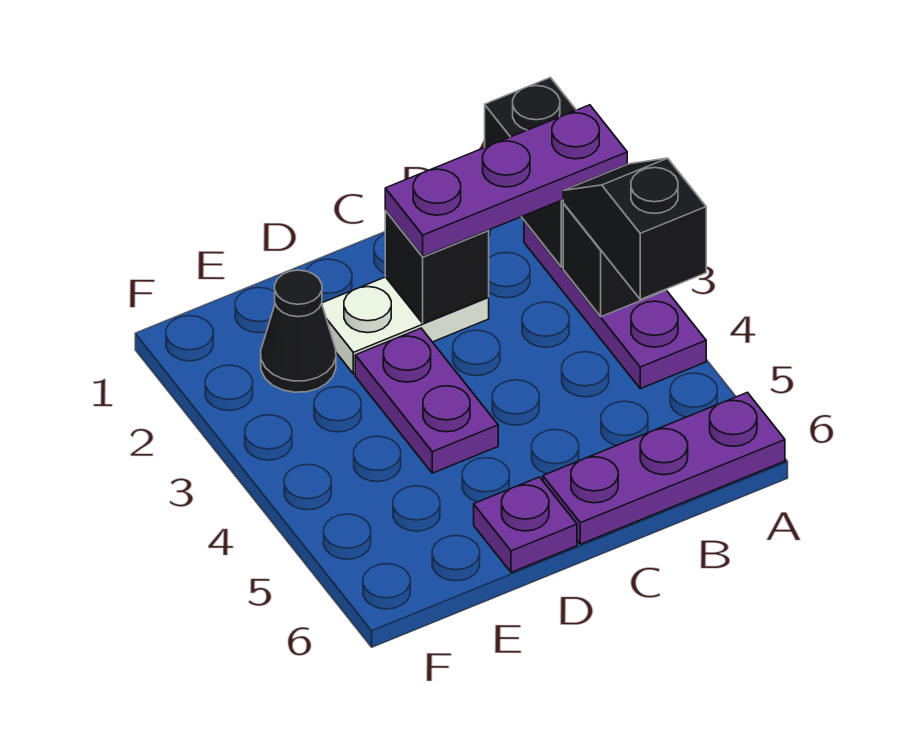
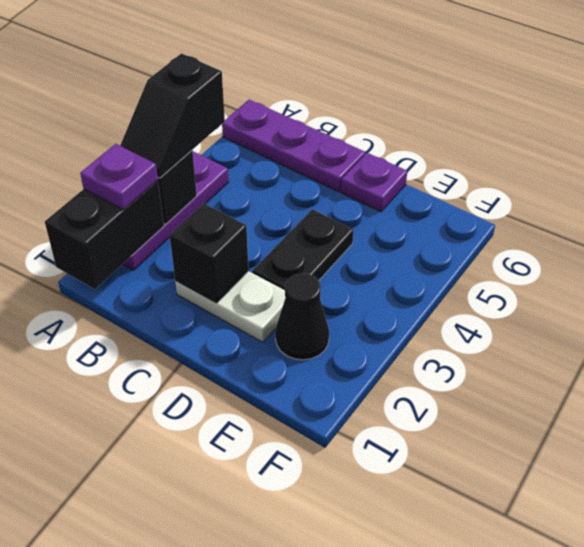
purple 1x3 plate [385,105,627,257] -> purple 1x1 plate [80,144,158,210]
purple 1x2 plate [355,328,498,473] -> black 1x2 plate [252,209,353,290]

